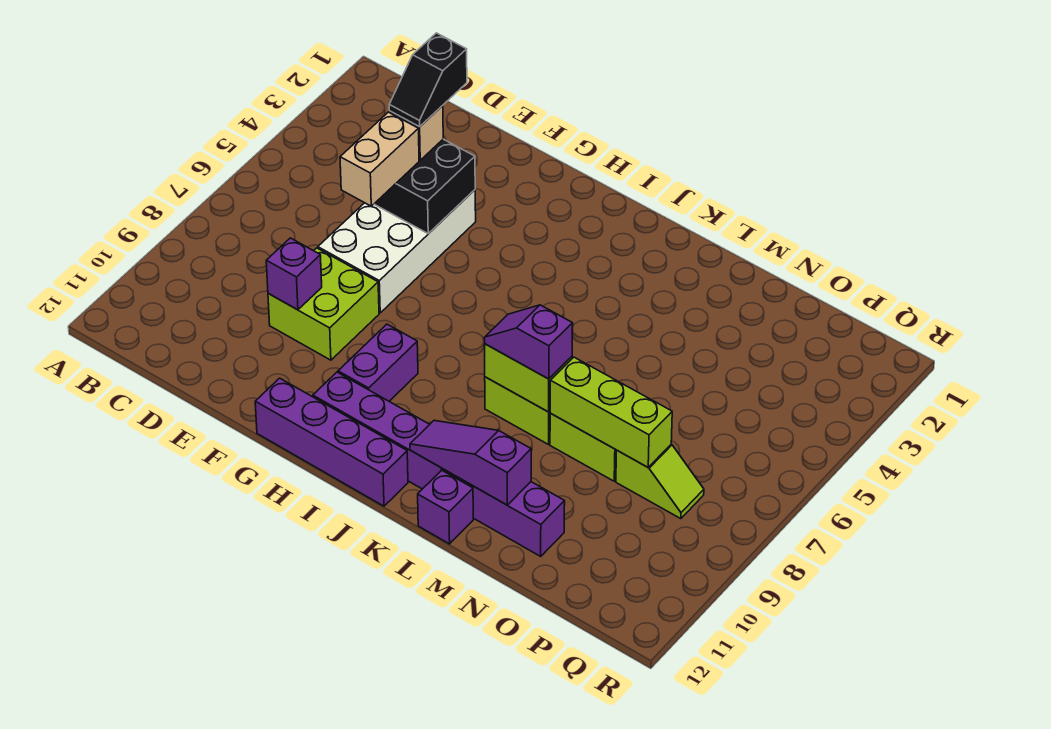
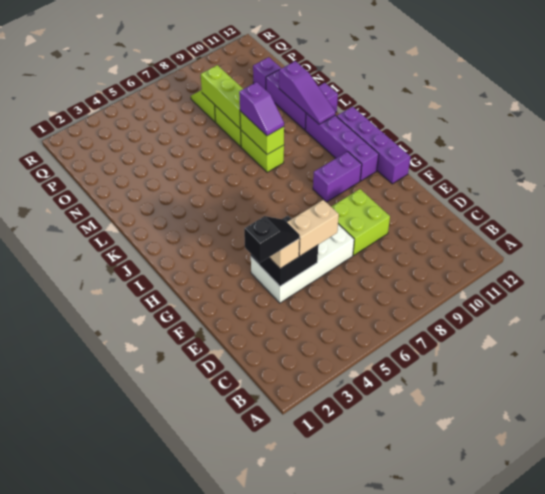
purple 1x1 brick [266,238,322,310] -> purple 1x1 brick moved to [253,57,281,90]

